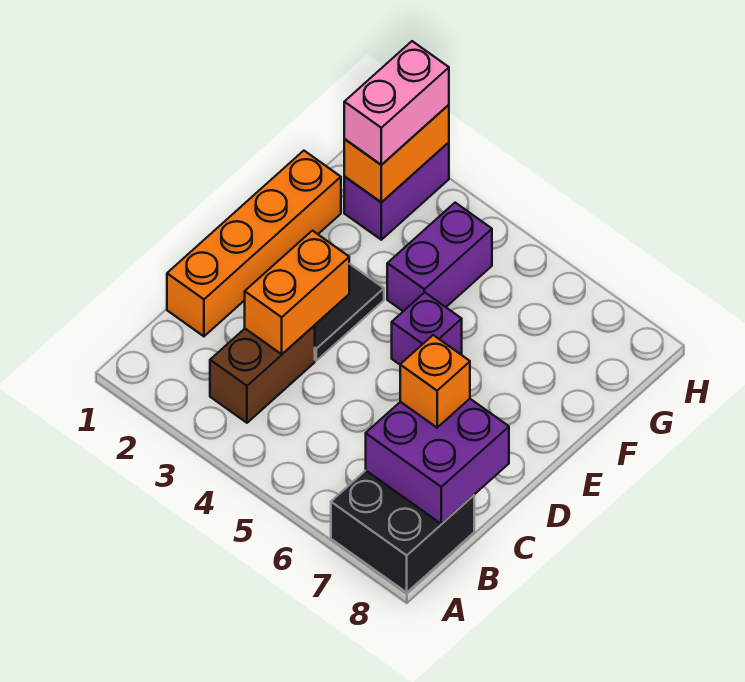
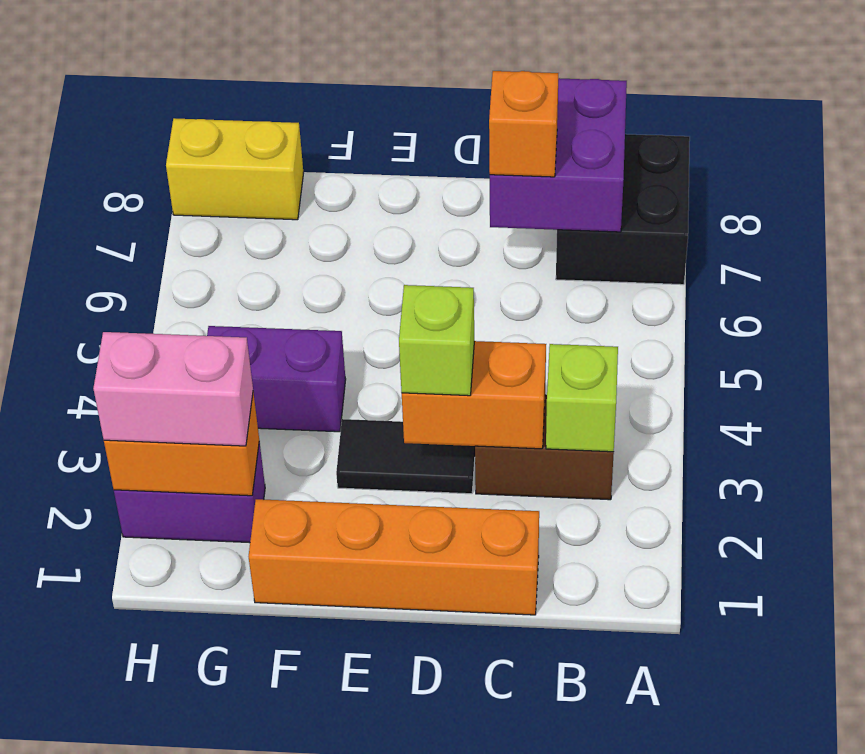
none -> lime 1x1 brick [546,344,618,452]
none -> lime 1x1 brick [399,285,474,396]
purple 1x1 brick [392,292,462,364] -> none
none -> yellow 1x2 brick [166,118,303,220]

